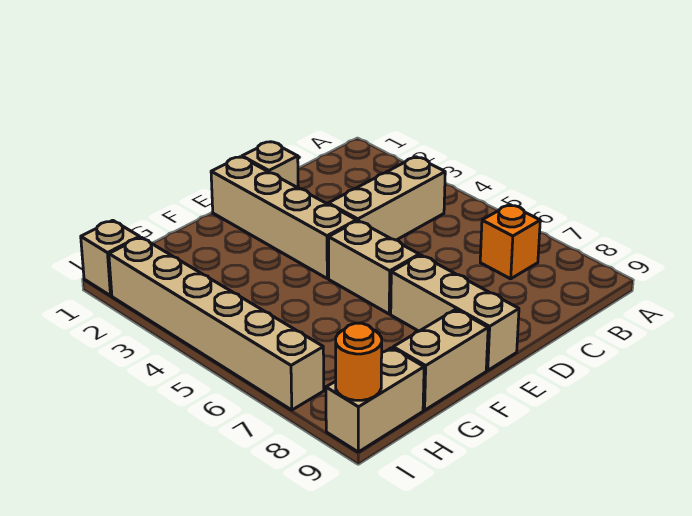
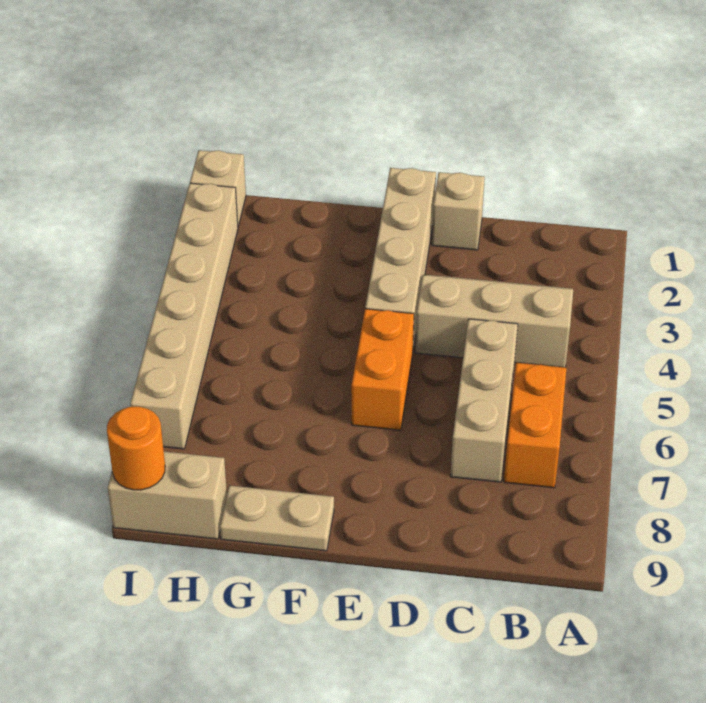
orange 1x1 brick [480,205,540,279] -> orange 1x2 brick [504,363,566,488]
tan 1x2 brick [329,221,419,314] -> orange 1x2 brick [351,309,414,430]
tan 1x3 brick [391,255,519,370] -> tan 1x3 brick moved to [450,319,518,482]
tan 1x2 brick [393,309,488,410] -> tan 1x2 plate [220,486,334,551]

